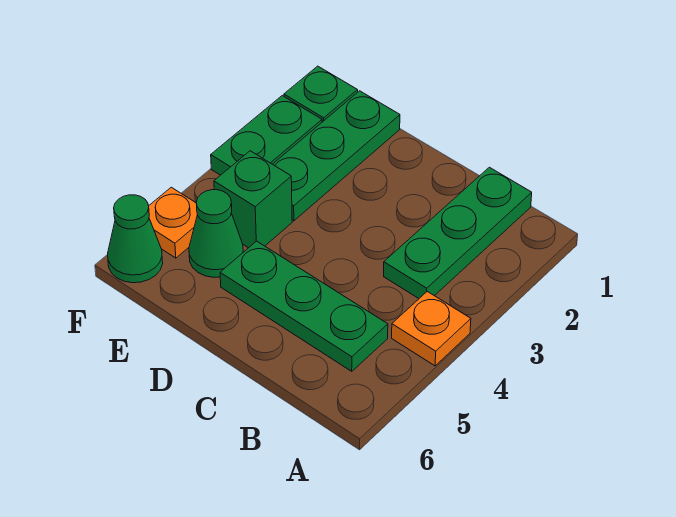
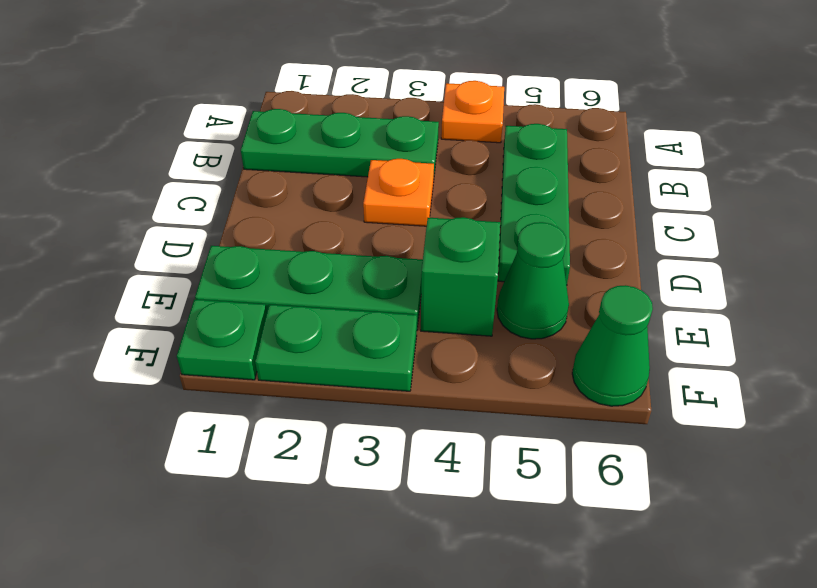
orange 1x1 plate [149,187,197,258] -> orange 1x1 plate moved to [363,159,434,226]

